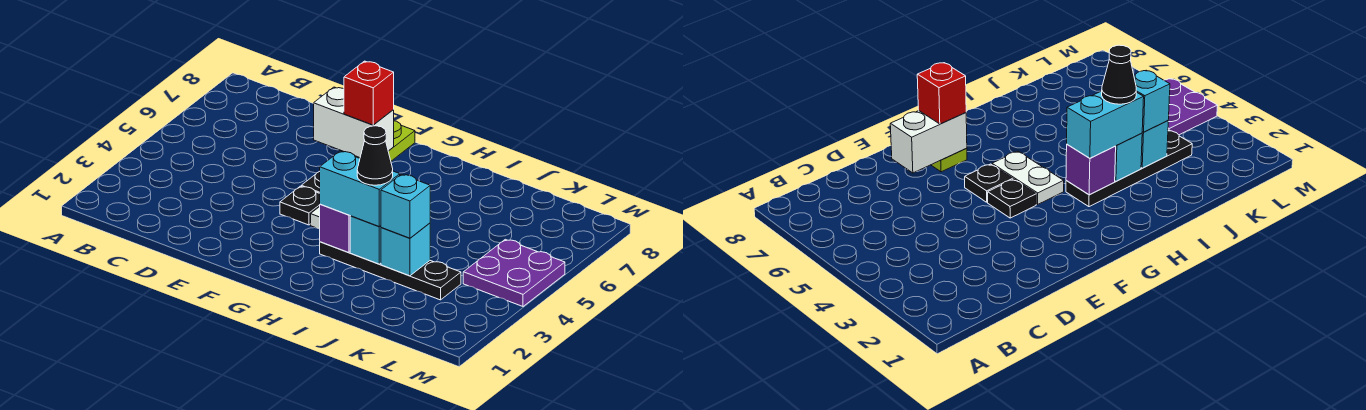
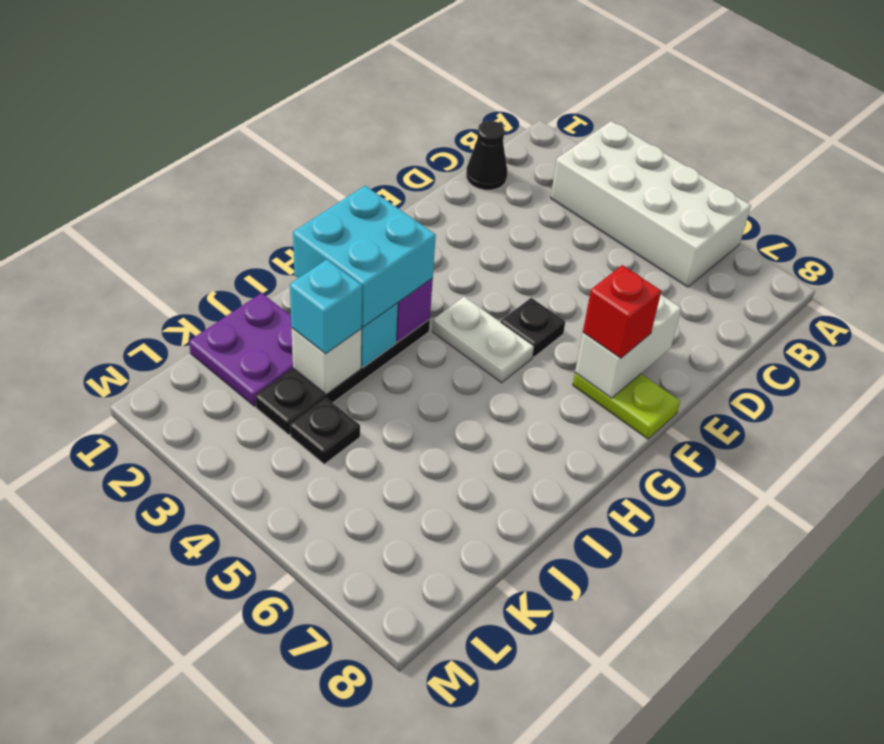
none -> white 2x4 brick [551,121,751,287]
black 1x1 plate [280,186,320,225] -> black 1x1 plate moved to [290,398,360,464]
cyan 1x2 brick [319,151,400,227] -> cyan 2x2 brick [293,186,436,327]
black 1x1 cone [357,126,393,185] -> black 1x1 cone moved to [466,121,507,190]
cyan 1x1 brick [381,223,430,276] -> white 1x1 brick [292,328,361,394]
purple 2x2 plate [463,239,565,306] -> purple 2x2 plate moved to [189,293,293,406]

